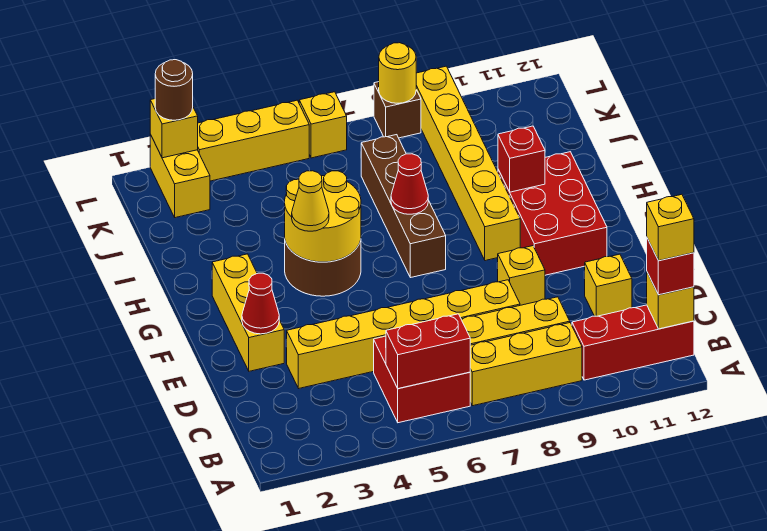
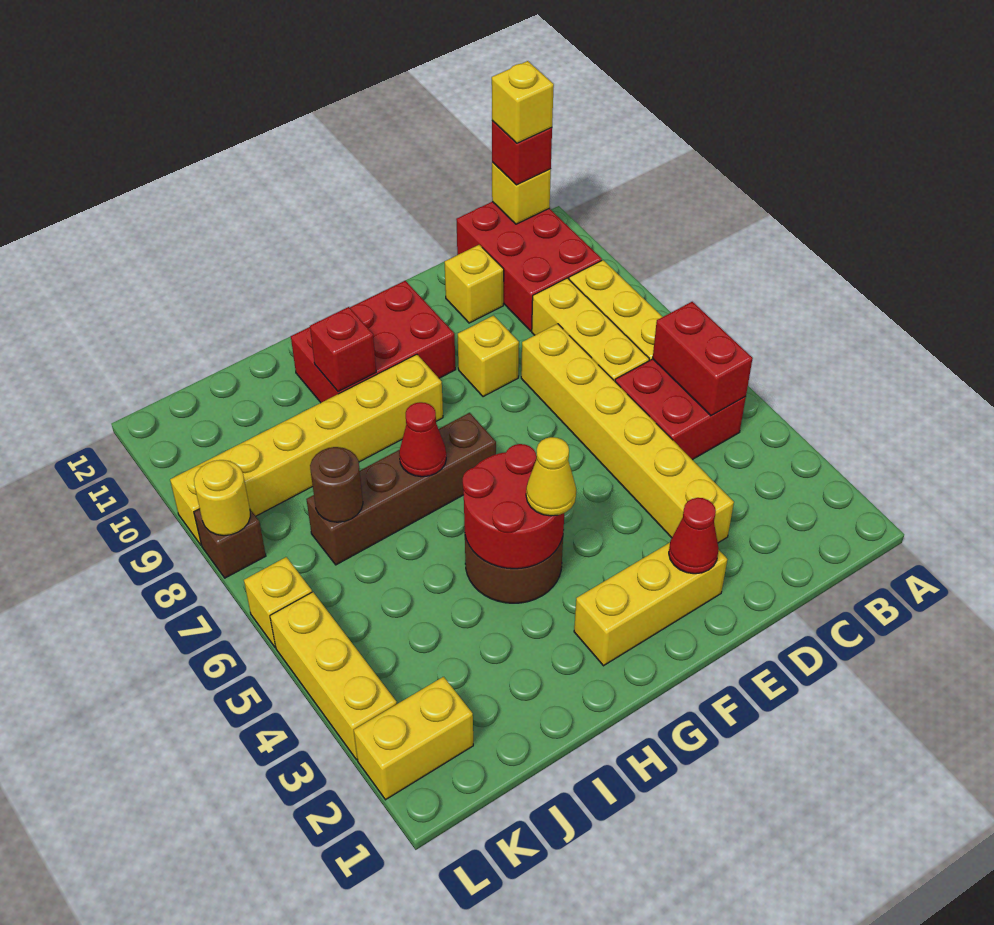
red 1x3 brick [572,305,694,380] -> red 2x3 brick [456,202,602,331]
yellow 2x2 round brick [285,171,361,262] -> red 2x2 round brick [463,444,564,569]
yellow 1x1 brick [150,99,198,158] -> none
brown 1x1 round brick [155,60,193,120] -> brown 1x1 round brick moved to [310,447,363,522]

